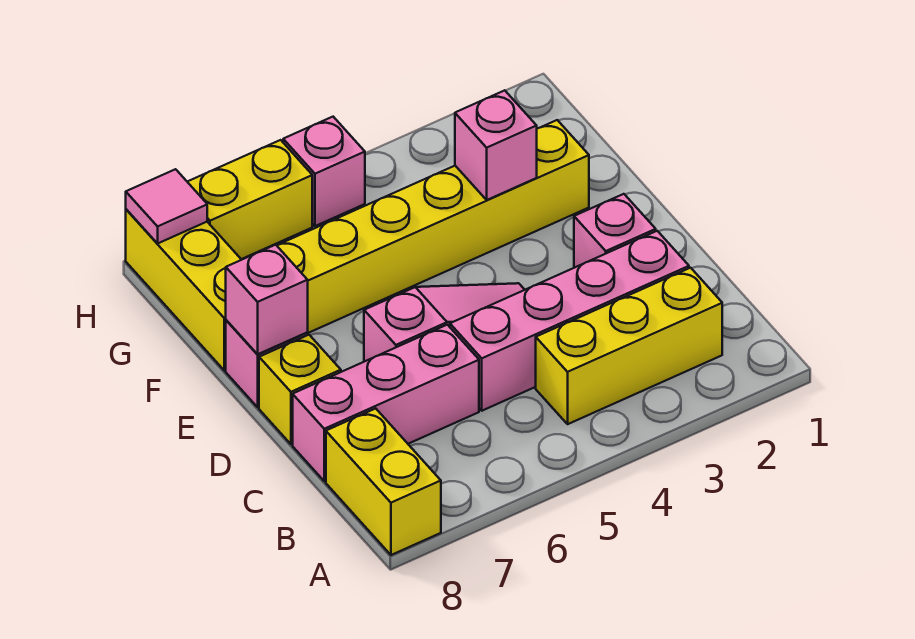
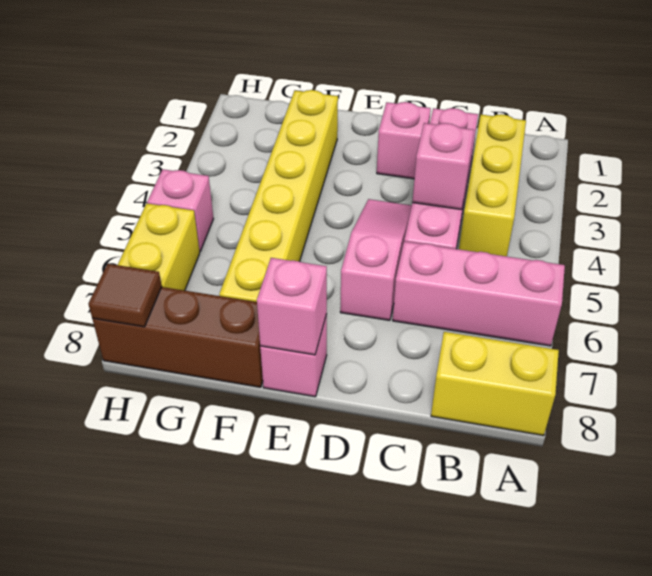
pink 1x3 brick [293,325,479,481] -> pink 1x3 brick turned to [393,241,565,346]
yellow 1x1 brick [259,335,341,444] -> none
pink 1x1 brick [455,90,537,200] -> pink 1x1 brick moved to [412,123,474,210]
yellow 1x3 brick [126,209,241,370] -> brown 1x3 brick [93,287,263,387]
pink 1x1 tile [126,169,207,243] -> brown 1x1 tile [89,264,162,327]

